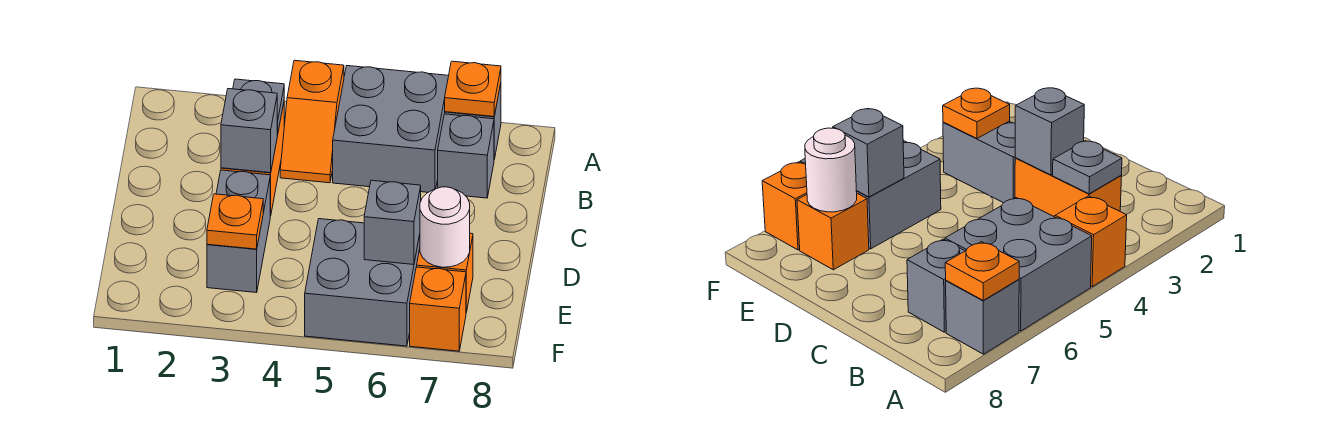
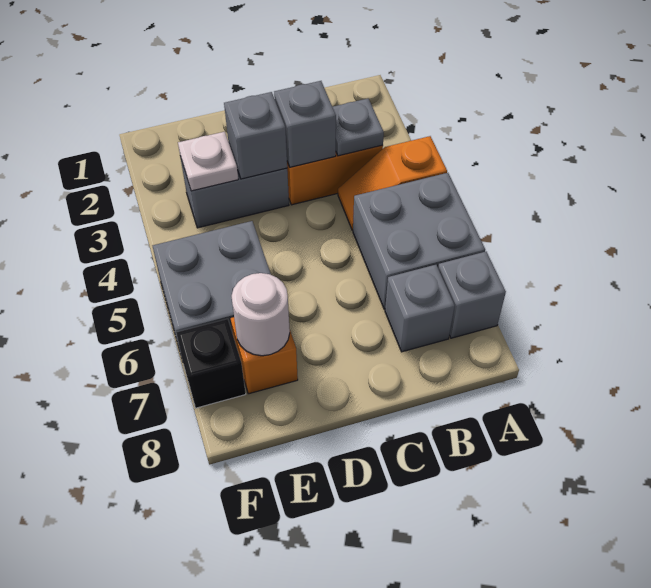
orange 1x1 plate [445,61,501,116] -> none
orange 1x1 plate [207,194,263,249] -> white 1x1 plate [178,132,238,191]
grey 1x1 brick [364,180,421,265] -> grey 1x1 brick moved to [224,92,287,179]
orange 1x1 brick [410,267,466,351] -> black 1x1 brick [176,319,246,408]

